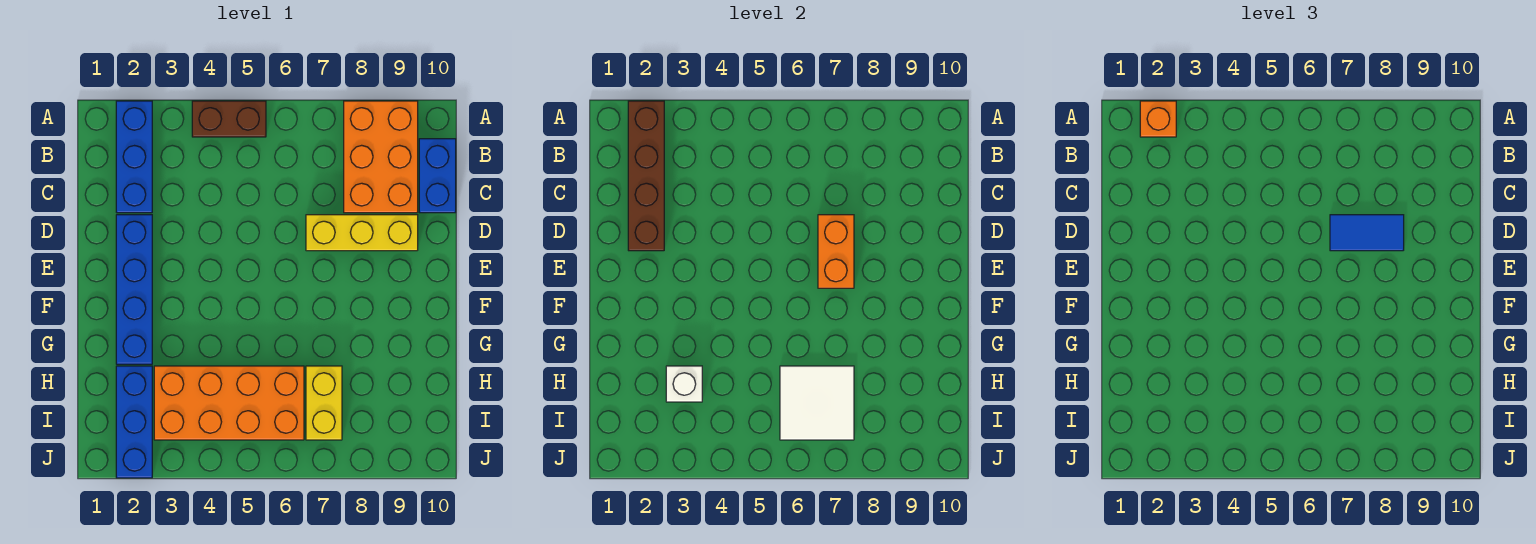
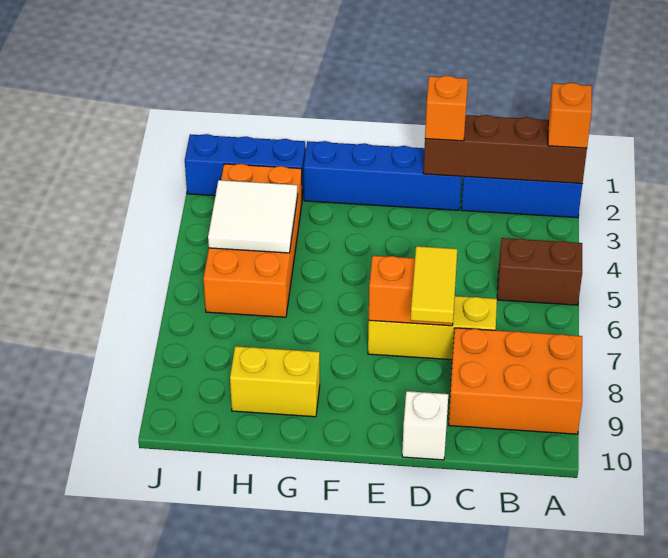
brown 1x2 brick [192,101,266,137] -> brown 1x2 brick turned to [497,238,582,305]
blue 1x2 brick [419,139,456,213] -> none
none -> orange 1x1 brick [425,76,468,141]
yellow 1x3 brick [306,215,418,251] -> yellow 1x3 brick turned to [368,296,497,360]
blue 1x2 tile [1330,215,1404,251] -> yellow 1x2 tile [410,246,457,323]
white 1x1 brick [666,366,702,402] -> white 1x1 brick moved to [402,391,448,460]
white 2x2 tile [780,366,854,440] -> white 2x2 tile moved to [208,180,298,253]
yellow 1x2 brick [306,366,342,440] -> yellow 1x2 brick moved to [230,346,320,417]

